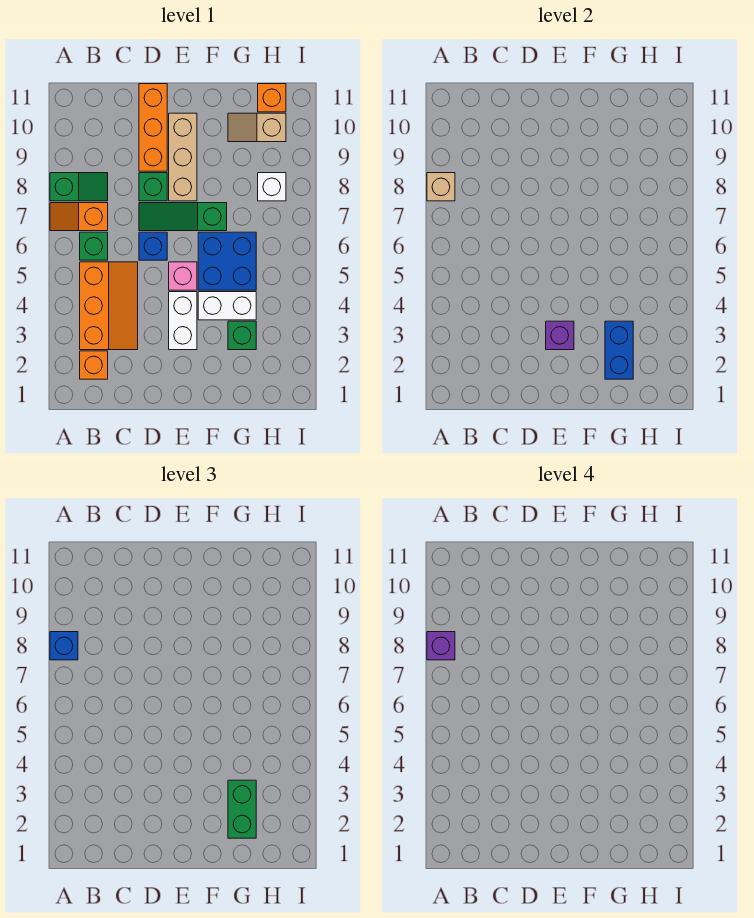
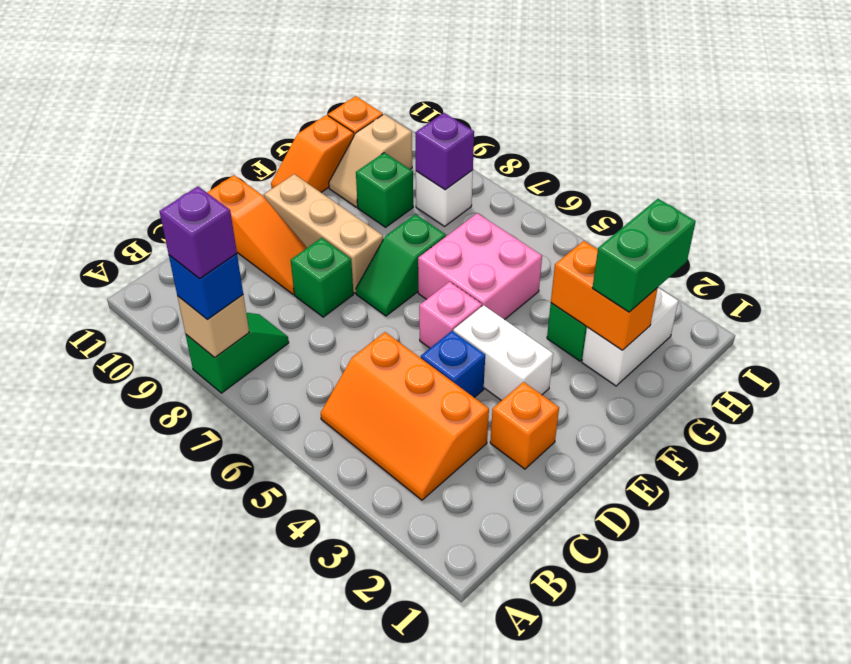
orange 1x2 slope [50,203,108,231] -> orange 1x2 slope moved to [271,115,354,192]
orange 1x1 brick [80,351,108,379] -> orange 1x1 brick moved to [490,382,559,469]
orange 2x3 slope [80,262,138,350] -> orange 2x3 slope turned to [321,332,489,500]
green 1x1 brick [80,232,108,260] -> green 1x1 brick moved to [356,153,413,227]
blue 1x1 brick [139,232,167,260] -> blue 1x1 brick moved to [421,331,485,397]
green 1x3 slope [139,203,227,231] -> green 1x2 slope [356,214,446,316]
orange 1x3 brick [139,84,167,171] -> orange 1x3 slope [207,175,307,294]
purple 1x1 brick [546,321,574,350] -> purple 1x1 brick moved to [415,113,474,190]
white 1x2 brick [198,292,256,320] -> white 1x2 brick moved to [582,288,678,386]
blue 2x2 brick [198,232,256,290] -> pink 2x2 brick [418,213,542,320]
blue 1x2 brick [605,321,633,379] -> orange 1x2 brick [551,241,658,350]
green 1x2 brick [228,780,256,838] -> green 1x2 brick turned to [592,199,696,312]

